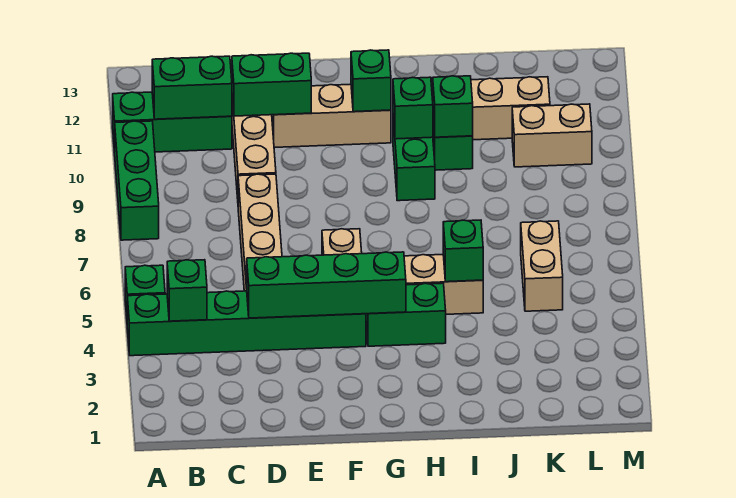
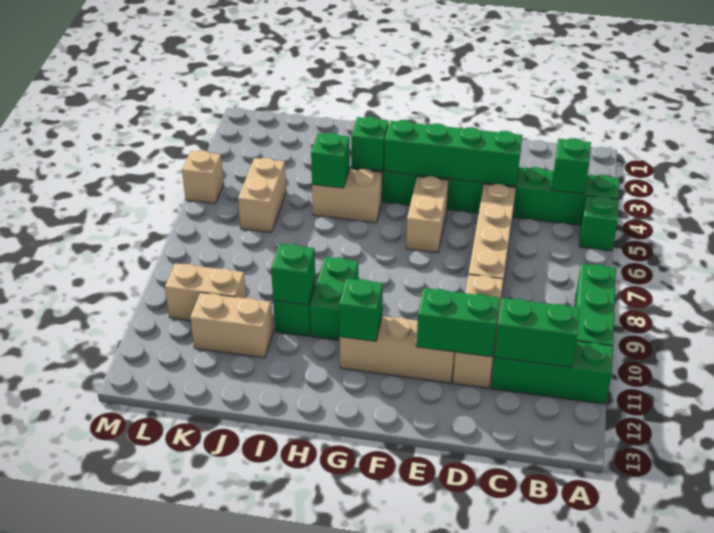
green 1x1 brick [393,77,433,139] -> green 1x1 brick moved to [351,116,388,171]
none -> tan 1x1 brick [182,150,224,204]

